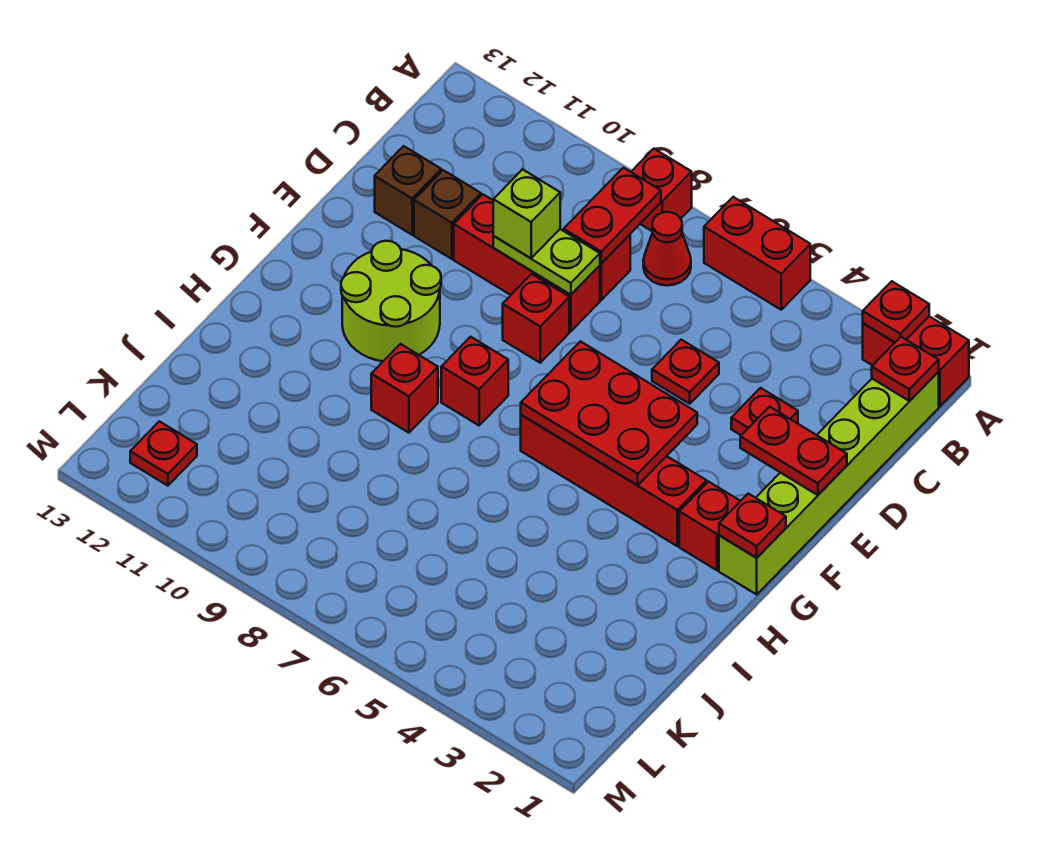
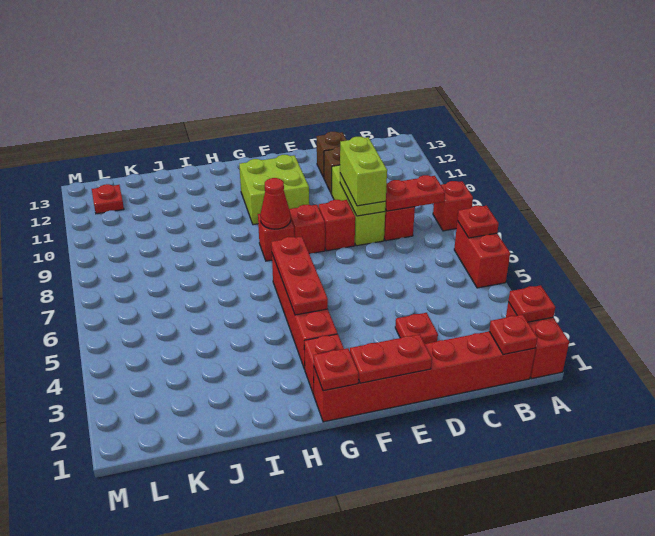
lime 1x6 brick [719,372,939,594] -> red 1x6 brick [314,331,535,422]
red 1x1 cone [643,212,691,286] -> red 1x1 cone moved to [260,178,291,229]
red 1x1 plate [652,340,719,404] -> red 1x1 plate moved to [457,206,499,238]
red 1x3 brick [454,195,600,331] -> lime 1x3 brick [332,165,385,246]
lime 1x1 brick [493,170,560,258] -> lime 1x2 brick [340,137,387,206]
red 1x2 plate [740,407,847,495] -> red 1x2 plate turned to [350,334,432,383]
red 2x3 plate [521,341,697,485] -> red 1x3 plate [271,237,328,315]
lime 2x2 round brick [341,241,441,361] -> lime 2x2 brick [239,155,309,225]
red 1x1 brick [371,344,438,433] -> red 1x1 brick moved to [289,205,325,254]

